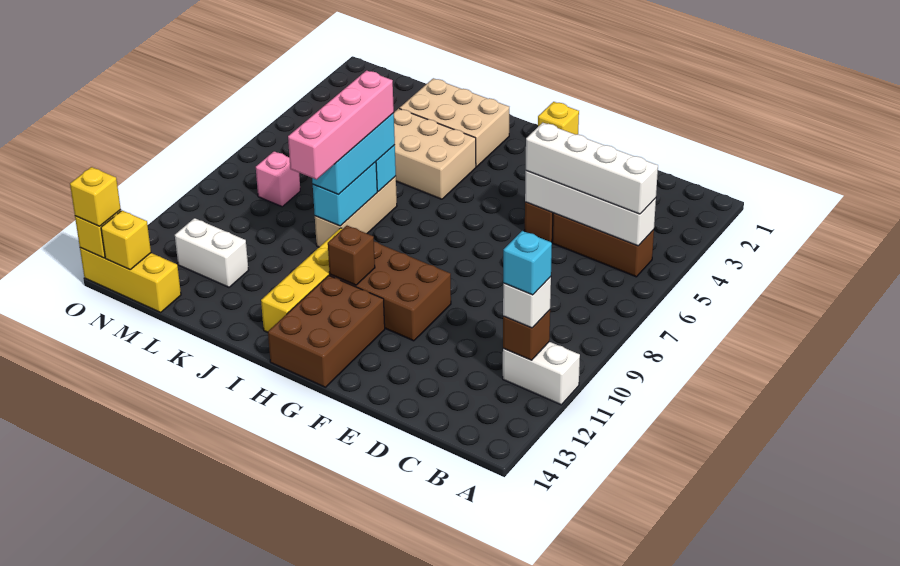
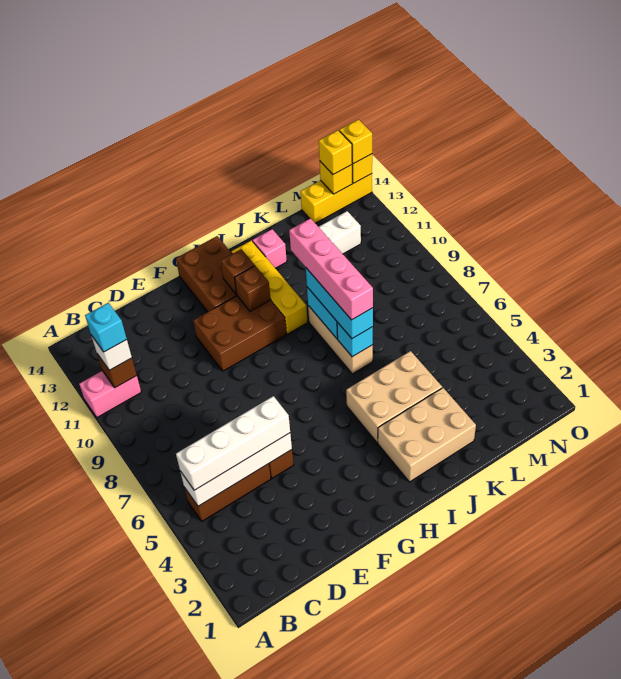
white 1x2 brick [503,342,580,405] -> pink 1x2 brick [79,371,141,417]
yellow 1x1 brick [538,102,579,135] -> yellow 1x1 brick moved to [319,130,352,174]
none -> brown 1x1 brick [221,249,255,295]
pink 1x1 brick [256,151,300,207] -> pink 1x1 brick moved to [253,229,287,268]

